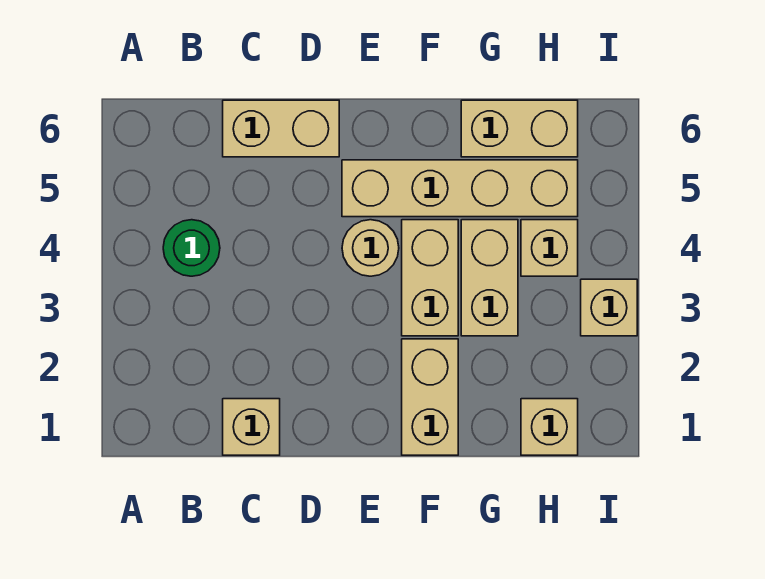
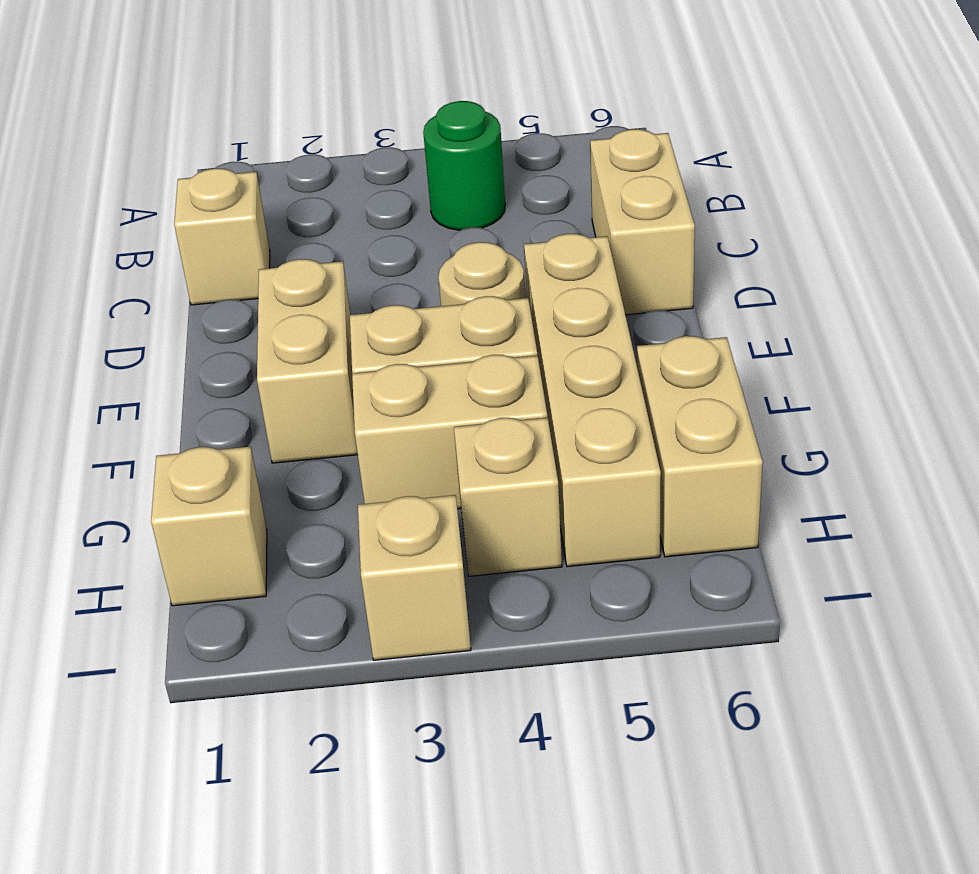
tan 1x2 brick [402,339,458,455] -> tan 1x2 brick turned to [257,259,358,463]

